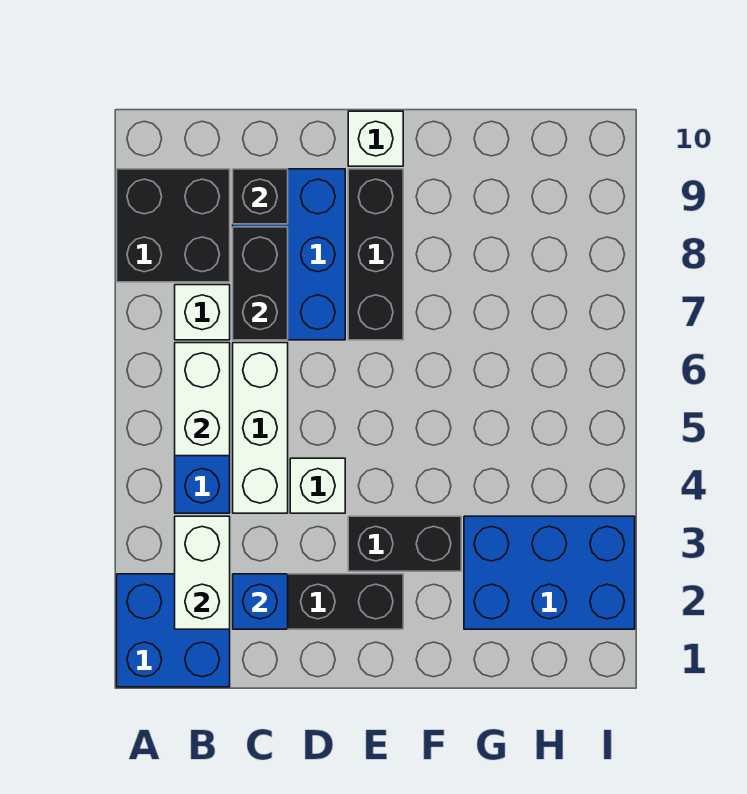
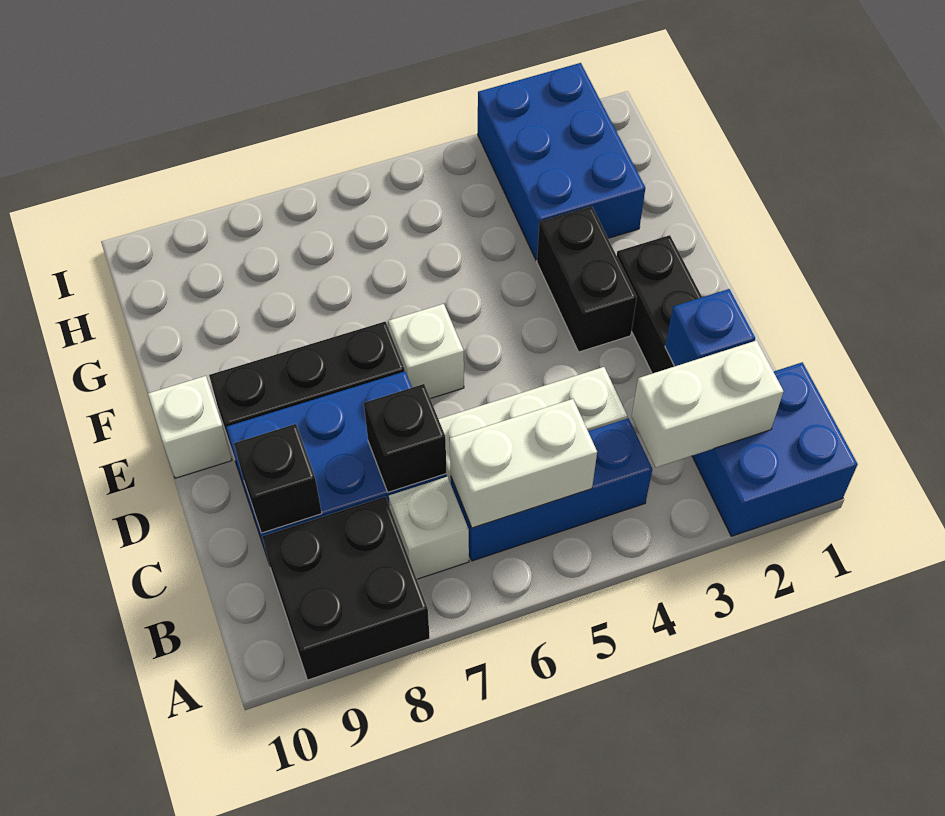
black 1x2 brick [233,227,288,340] -> black 1x1 brick [364,384,447,492]
white 1x1 brick [290,458,345,513] -> white 1x1 brick moved to [389,304,464,399]

